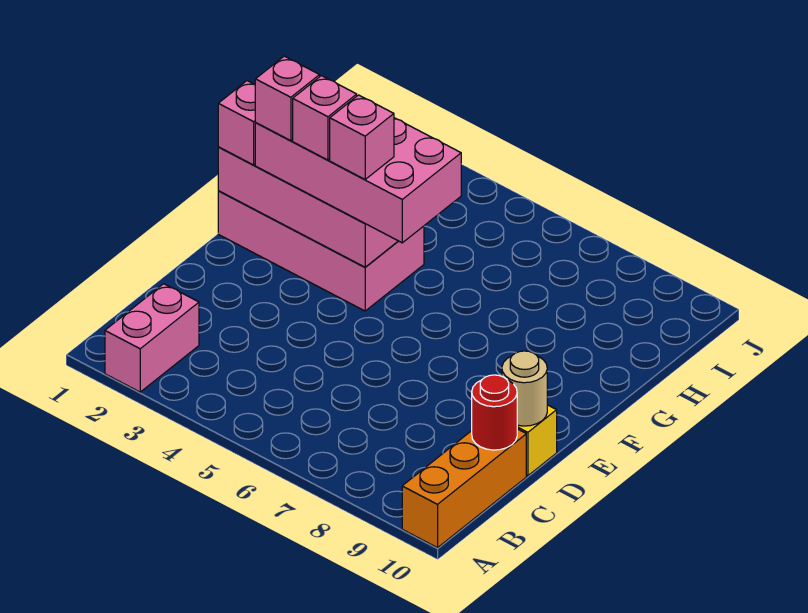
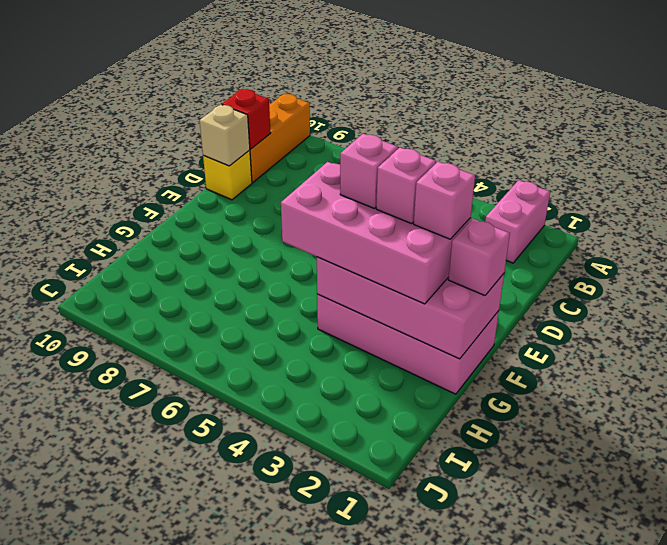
red 1x1 round brick [472,375,517,450] -> red 1x1 brick [222,89,271,149]
tan 1x1 round brick [502,351,547,426] -> tan 1x1 brick [200,105,250,166]

